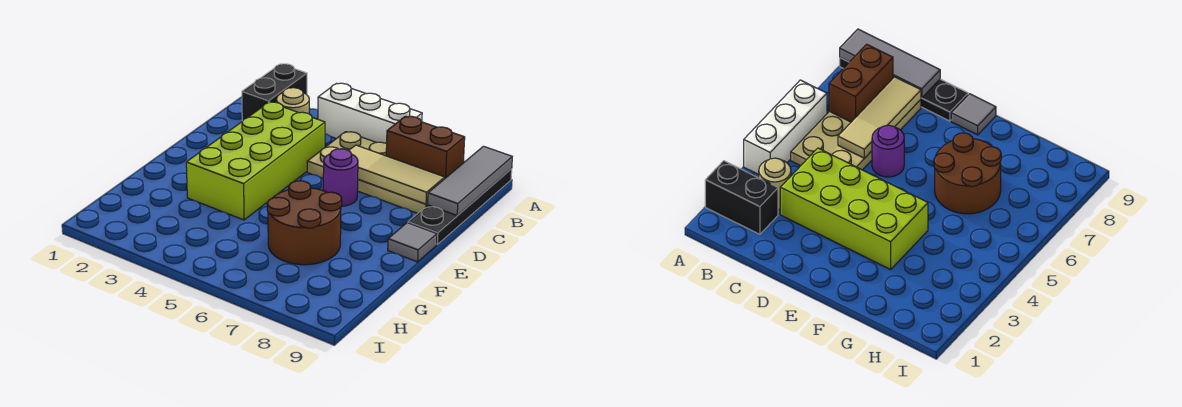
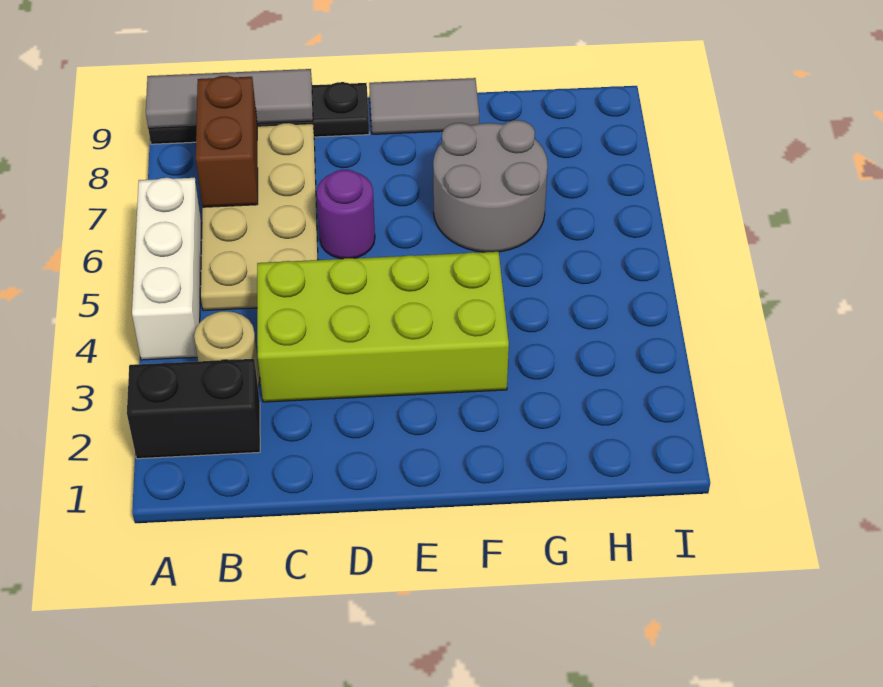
tan 1x3 tile [349,145,445,204] -> none
grey 1x1 tile [388,223,437,262] -> grey 1x2 tile [369,78,479,134]
brown 2x2 round brick [267,181,342,265] -> grey 2x2 round brick [433,120,548,252]

